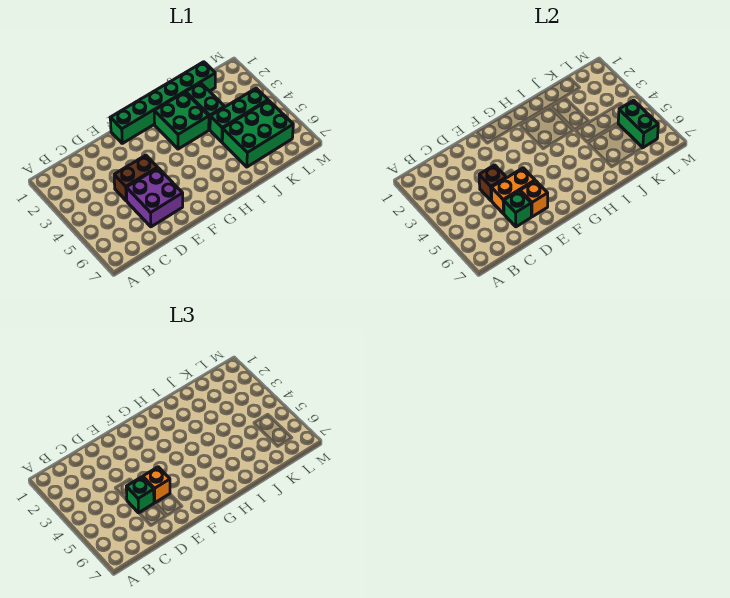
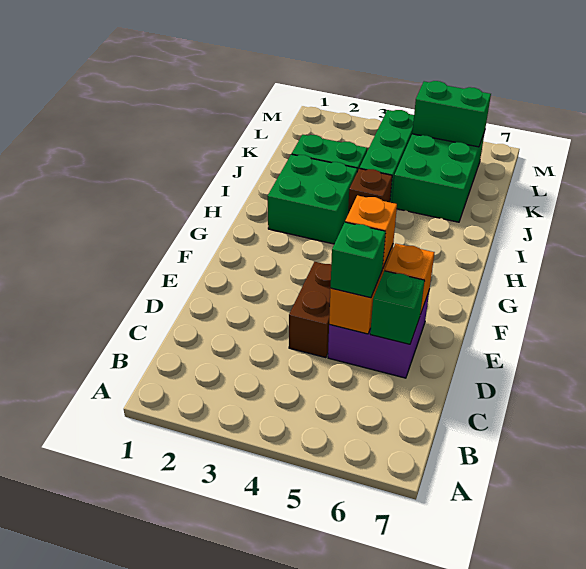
brown 1x1 brick [479,165,506,201] -> brown 1x1 brick moved to [348,168,392,214]
green 1x6 brick [110,62,215,143] -> none

